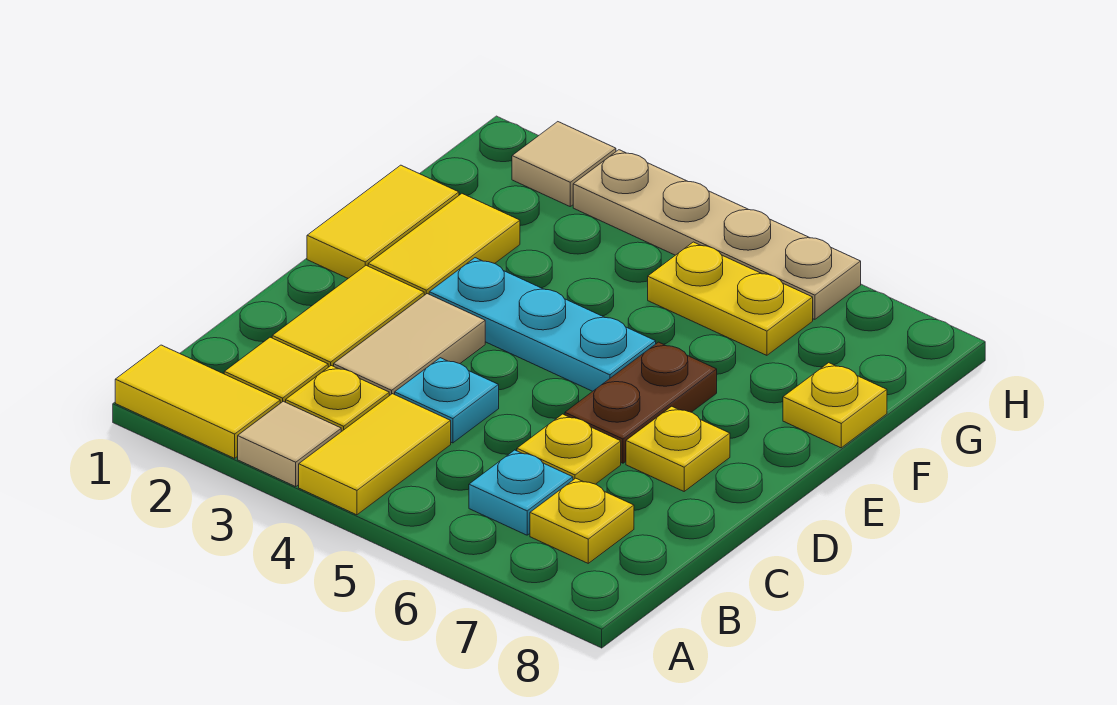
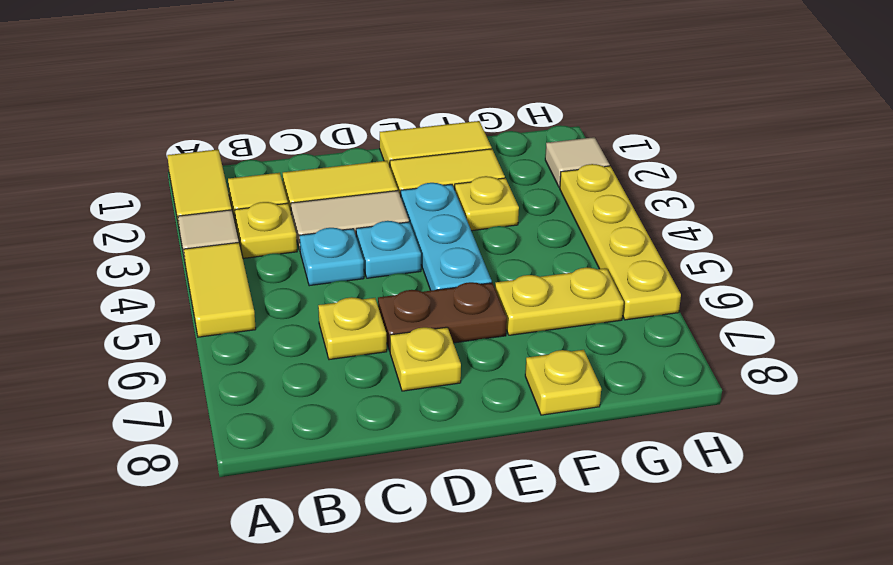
yellow 1x2 tile [299,394,451,515] -> yellow 1x2 tile turned to [184,242,256,337]
cyan 1x1 plate [469,450,573,535] -> cyan 1x1 plate moved to [356,221,421,278]
yellow 1x1 plate [530,478,634,563] -> yellow 1x1 plate moved to [455,176,519,231]
yellow 1x2 plate [648,242,813,355] -> yellow 1x2 plate turned to [495,267,624,335]
tan 1x4 plate [573,150,861,319] -> yellow 1x4 plate [560,164,681,320]

